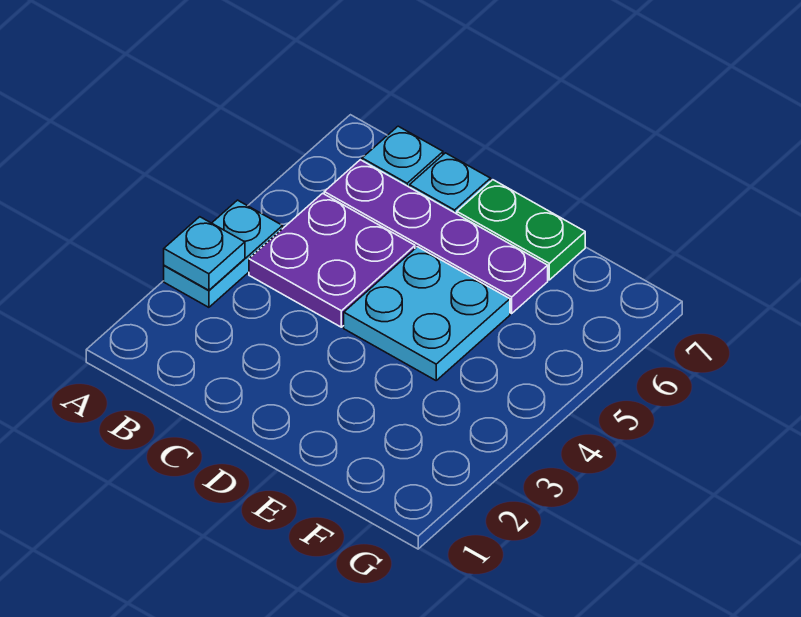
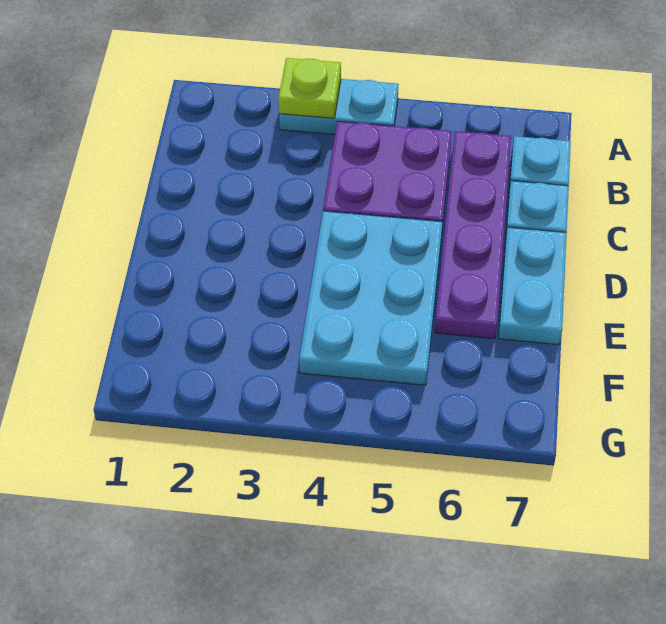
cyan 1x1 plate [164,217,245,290] -> lime 1x1 plate [278,58,341,118]
cyan 2x2 plate [344,247,510,380] -> cyan 2x3 plate [299,211,443,385]
green 1x2 plate [457,180,585,280] -> cyan 1x2 plate [498,227,567,345]

